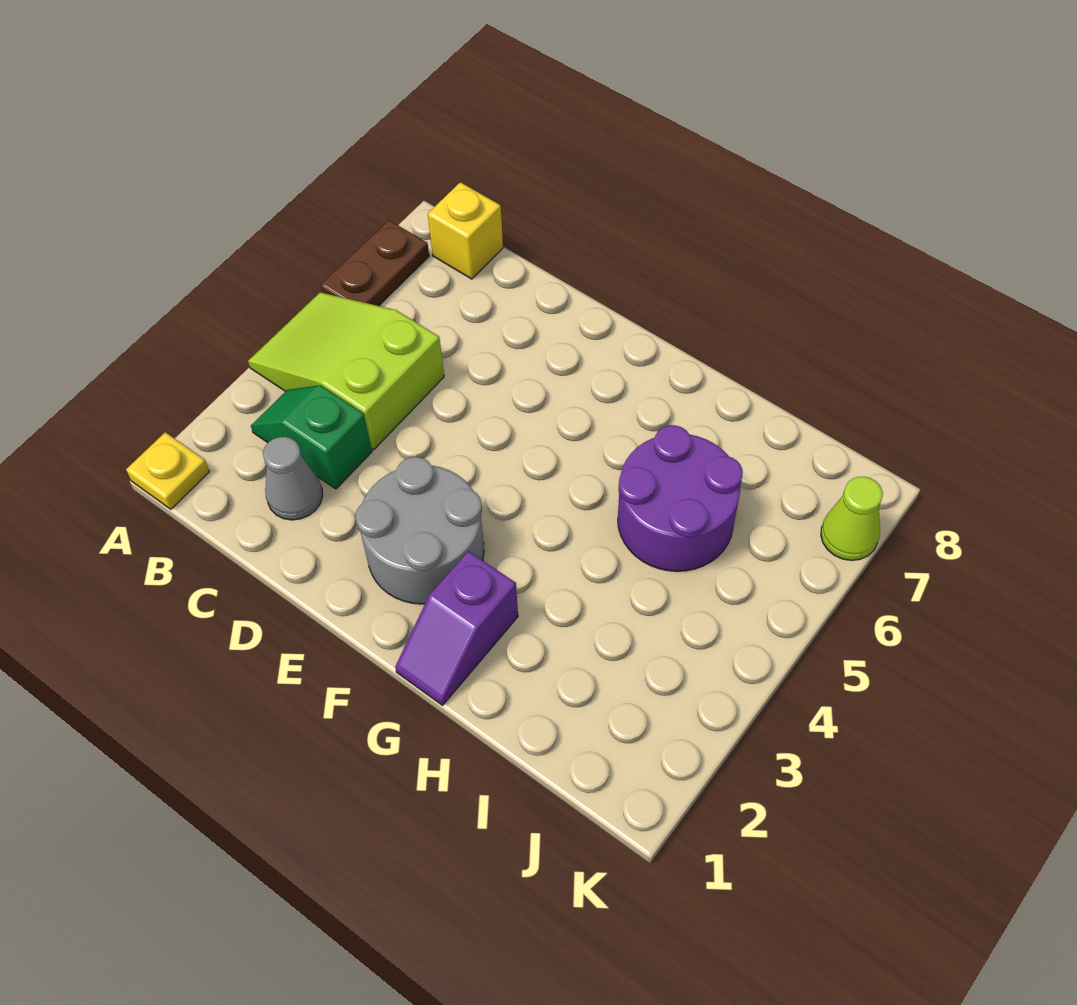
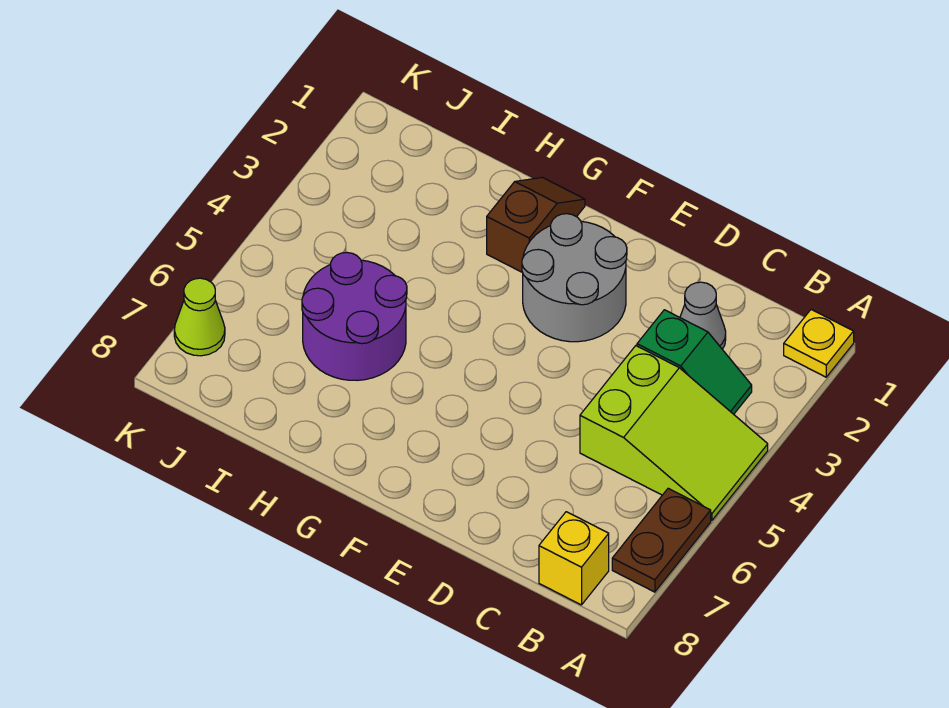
purple 1x2 slope [395,551,518,705] -> brown 1x2 slope [487,177,585,272]

